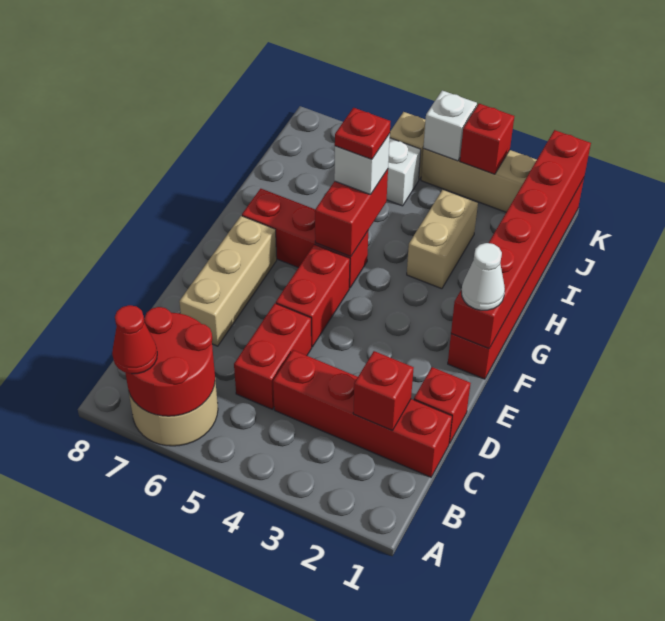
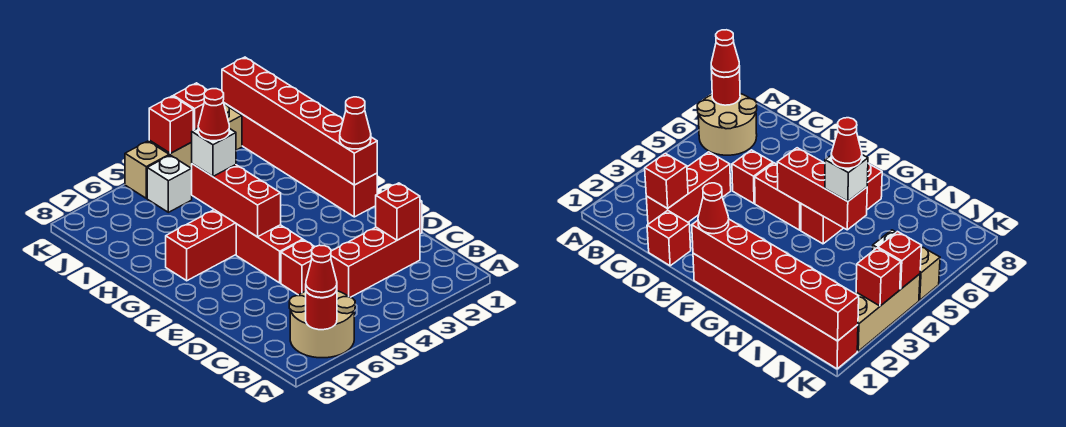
red 2x2 round brick [125,307,215,416] -> red 1x1 round brick [306,291,337,330]
red 1x4 brick [273,350,452,477] -> red 1x3 brick [331,227,420,297]
red 1x2 brick [234,303,312,409] -> red 1x1 brick [281,240,315,295]
tan 1x3 brick [179,216,277,346] -> none
white 1x1 cone [461,243,505,310] -> red 1x1 cone [340,97,371,149]
red 1x2 brick [315,169,388,257] -> red 1x3 brick [191,164,281,237]
tan 1x2 brick [407,190,478,289] -> none
red 1x1 plate [335,108,391,159] -> red 1x1 cone [198,89,229,141]
white 1x1 brick [423,91,477,161] -> red 1x1 brick [149,96,193,153]

